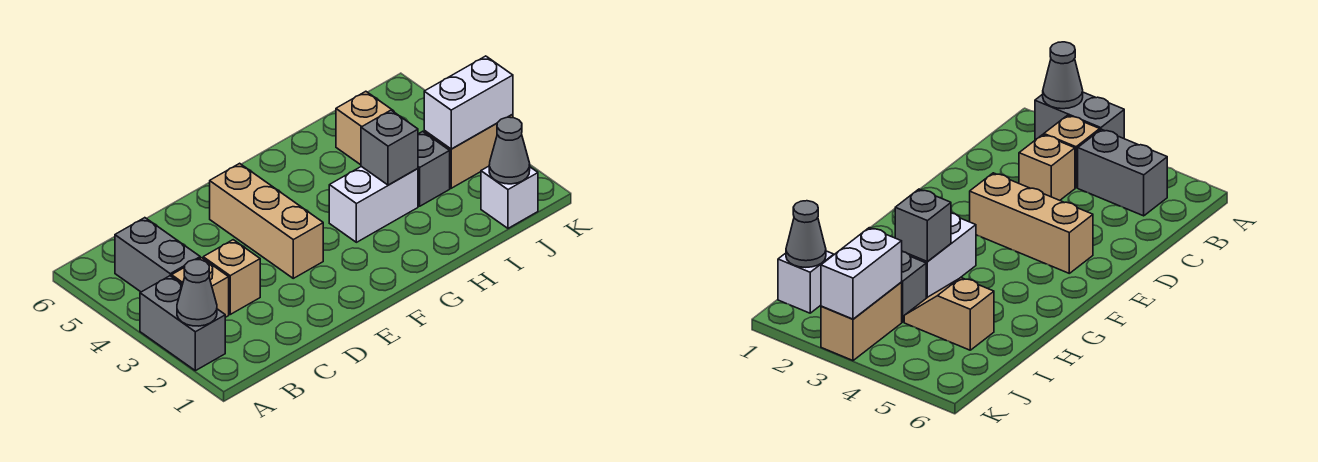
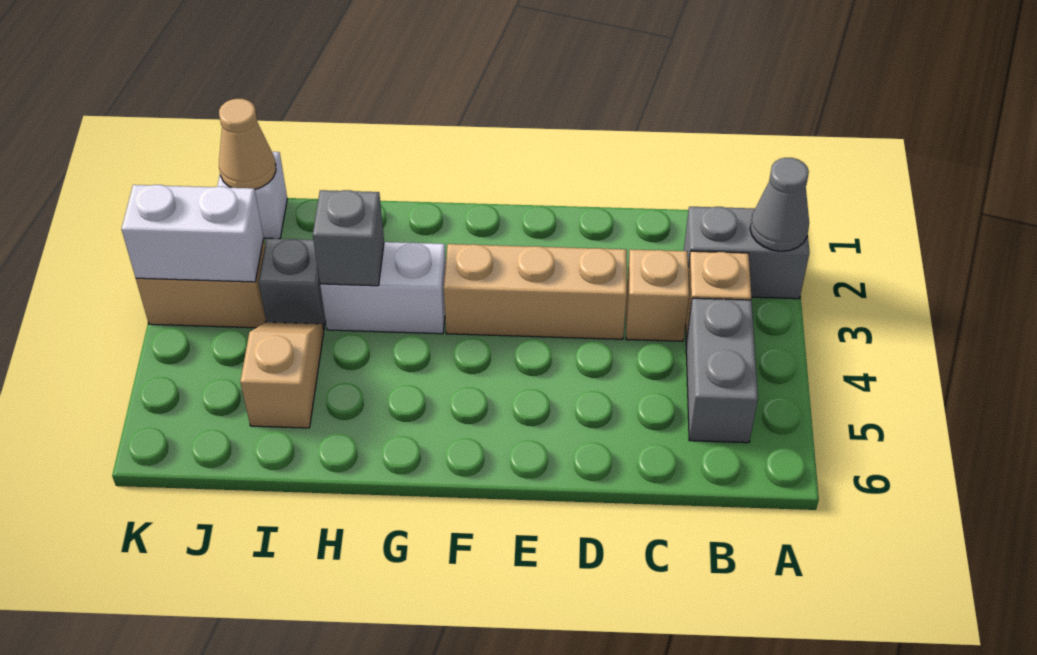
grey 1x2 brick [140,276,225,371] -> grey 1x2 brick turned to [684,207,810,299]
tan 1x3 brick [210,163,323,278] -> tan 1x3 brick turned to [444,244,627,339]
grey 1x1 cone [489,117,530,184] -> tan 1x1 cone [219,99,276,189]

